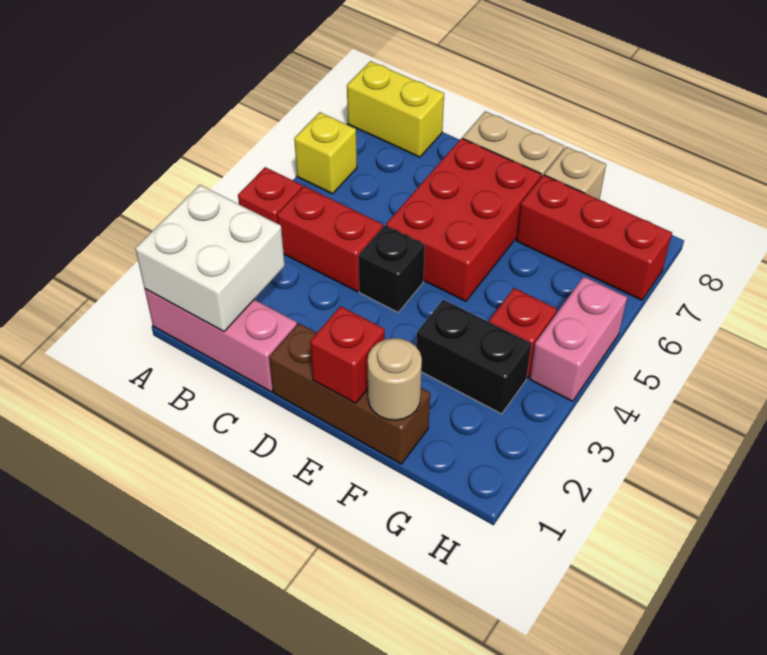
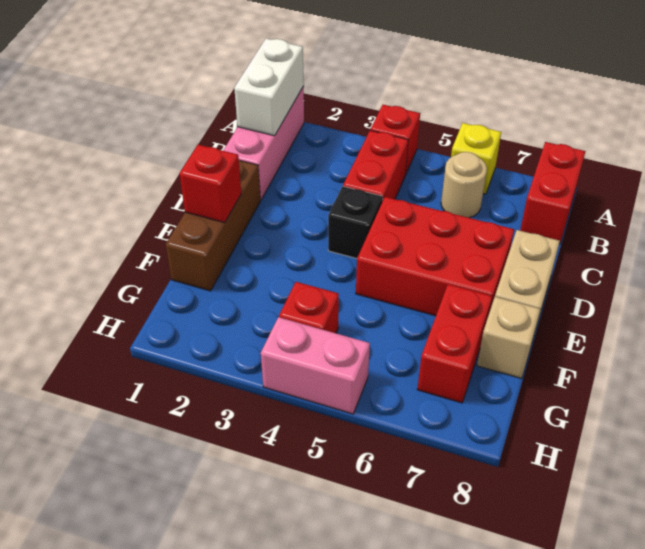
white 2x2 brick [135,185,285,332] -> white 1x2 brick [234,39,304,136]
yellow 1x2 brick [347,61,444,157] -> red 1x2 brick [520,142,586,244]
tan 1x1 round brick [368,338,422,420] -> tan 1x1 round brick moved to [441,152,487,218]
black 1x2 brick [416,300,531,414] -> none
red 1x3 brick [516,175,672,300] -> red 1x2 brick [417,284,492,403]

